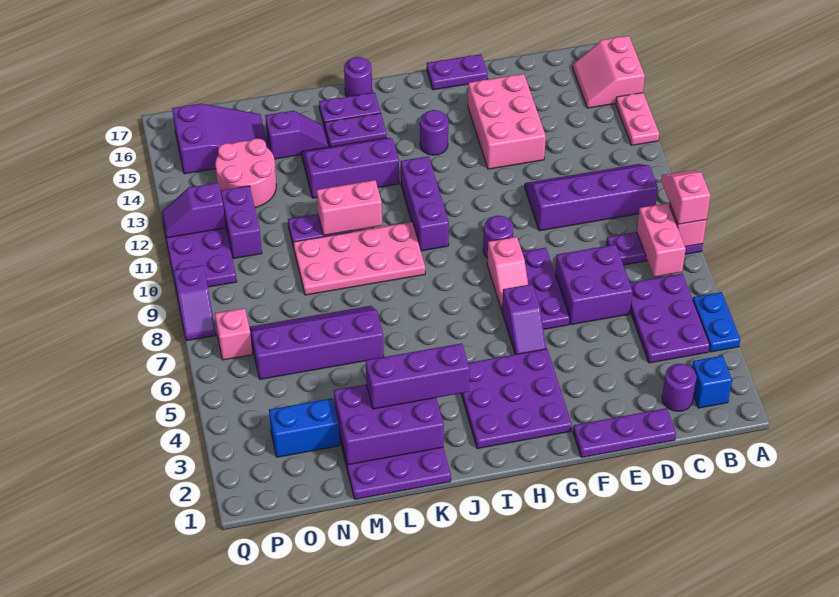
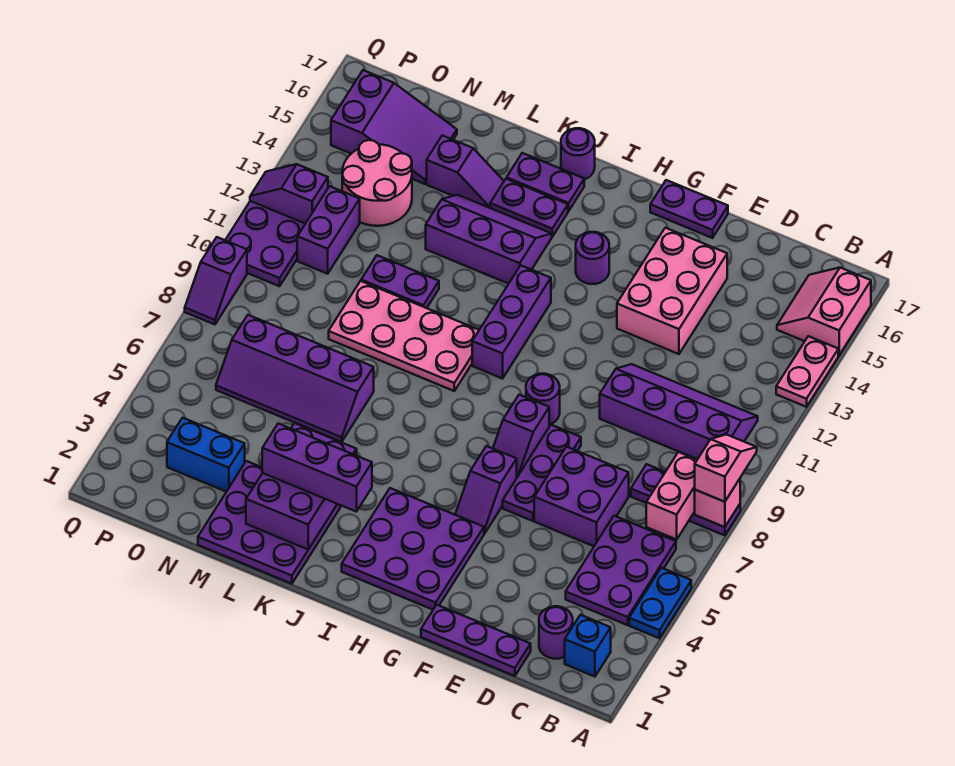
pink 1x2 slope [487,237,528,310] -> purple 1x2 slope [493,395,549,477]
purple 2x3 brick [334,384,444,465] -> purple 2x3 brick turned to [246,423,357,549]
pink 1x2 brick [317,180,382,235] -> none
purple 2x4 slope [249,306,384,379] -> purple 2x4 slope turned to [216,315,374,442]
pink 1x1 brick [215,308,252,360] -> none

